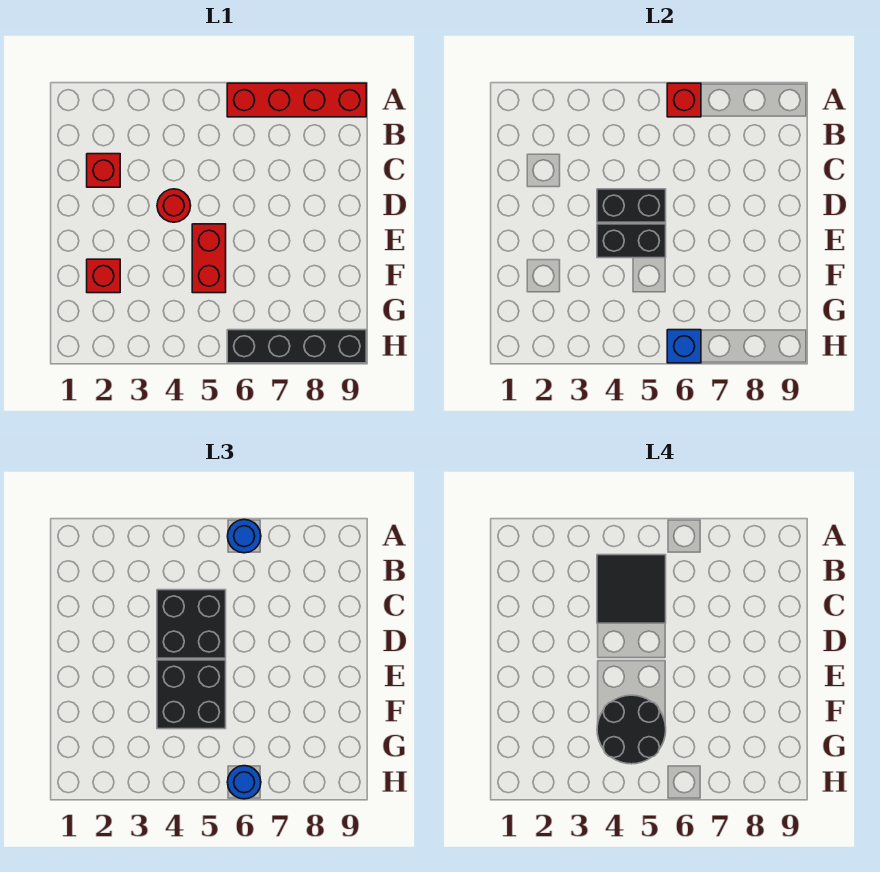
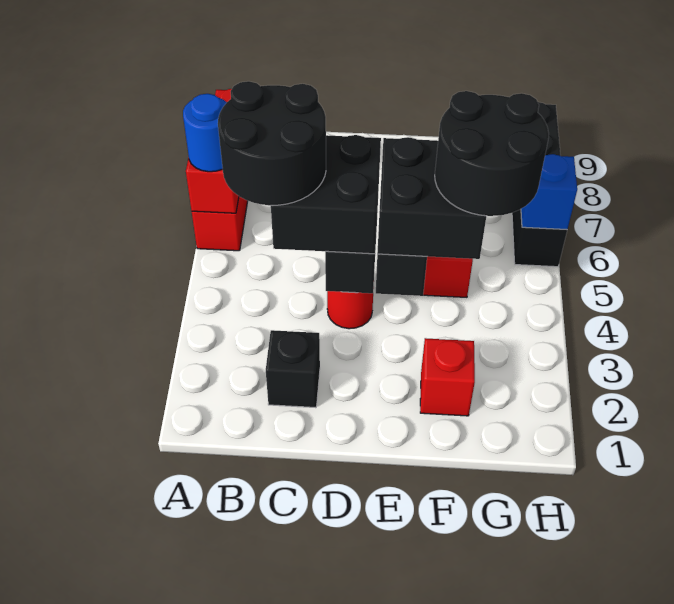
black 2x2 tile [597,555,666,623] -> black 2x2 round brick [218,81,326,205]
red 1x1 brick [87,154,120,187] -> black 1x1 brick [266,330,320,408]
blue 1x1 round brick [227,766,261,799] -> none

